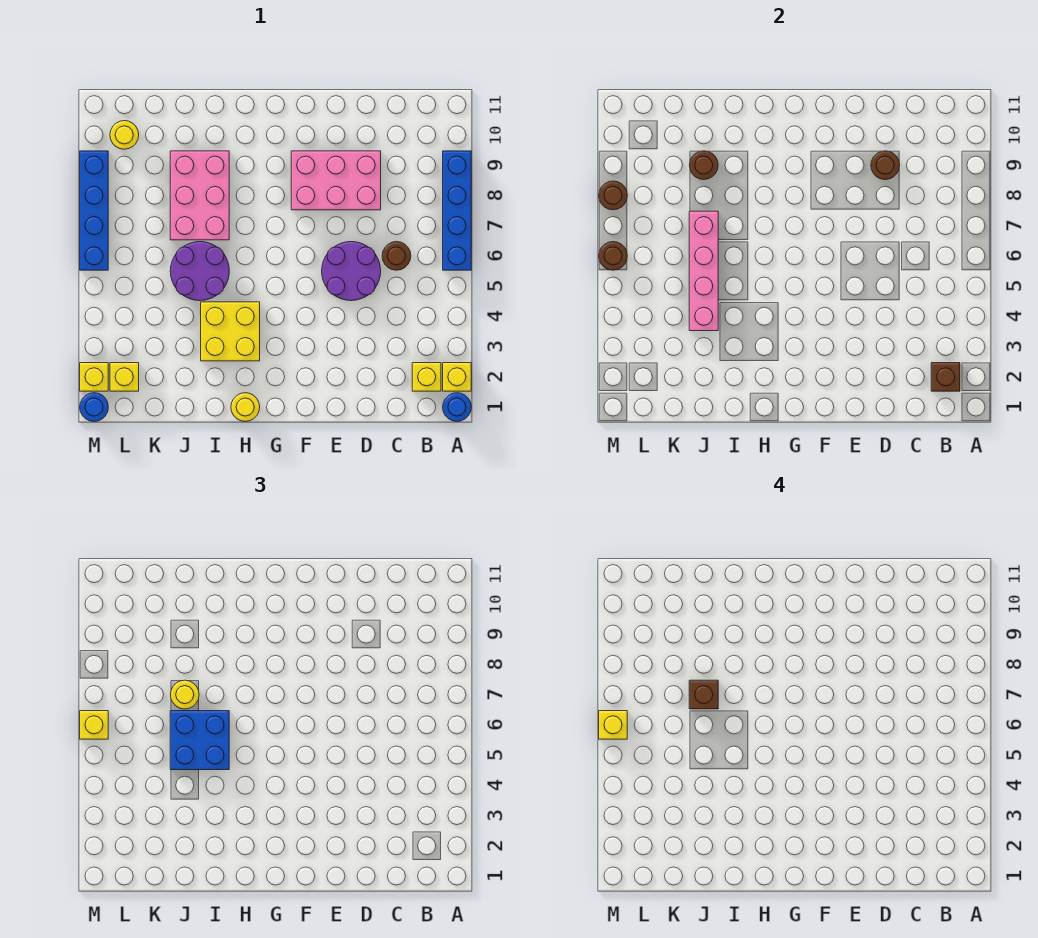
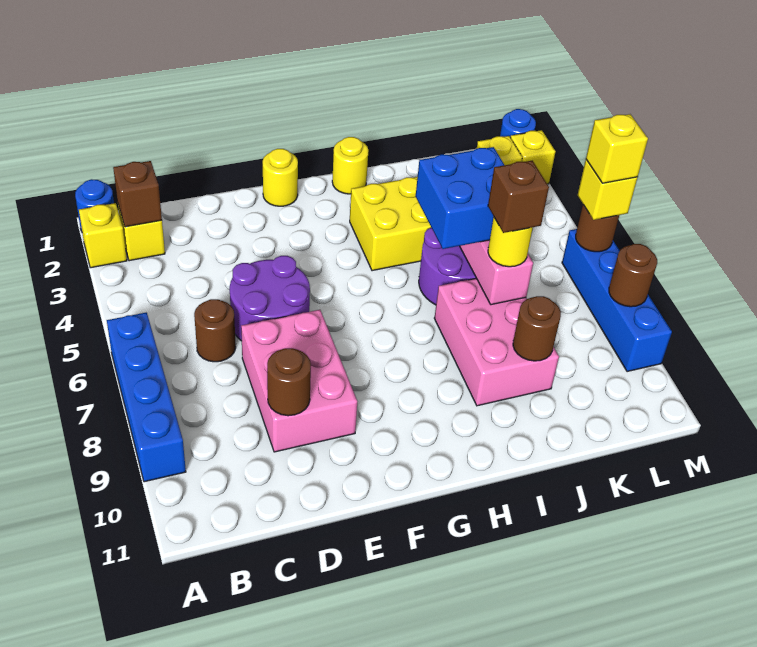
pink 2x3 brick [291,151,381,210] -> pink 2x3 brick turned to [241,310,357,452]
yellow 1x1 round brick [110,121,139,149] -> yellow 1x1 round brick moved to [263,149,298,206]

